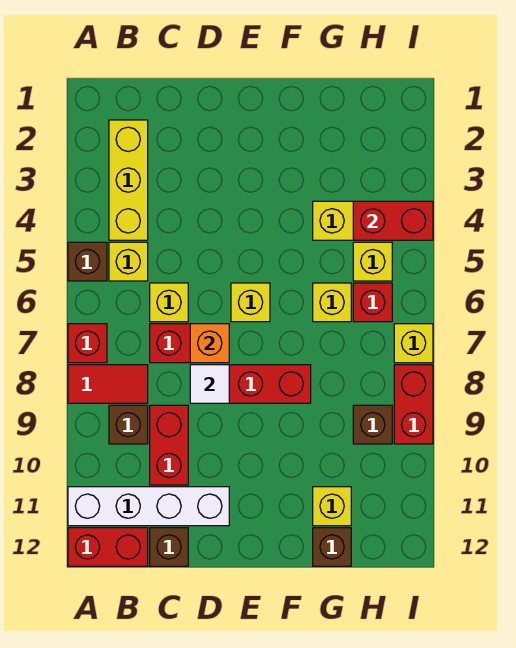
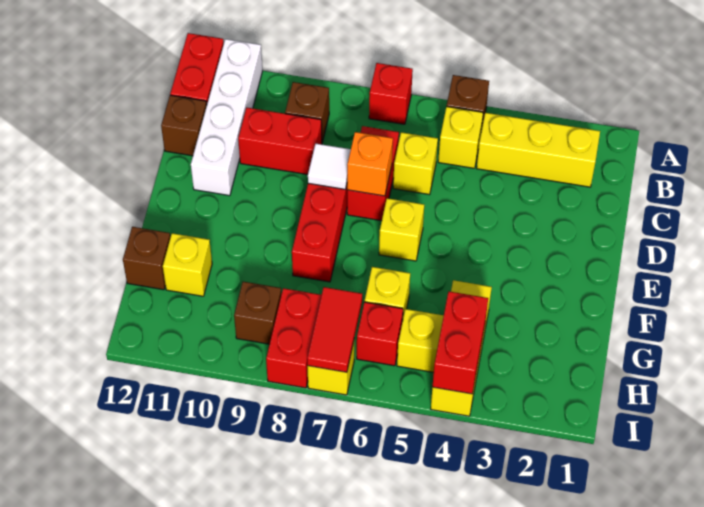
red 1x2 tile [68,365,148,403] -> red 1x2 tile moved to [307,287,362,372]
red 1x2 brick [394,365,433,444] -> red 1x2 brick turned to [266,288,321,388]

